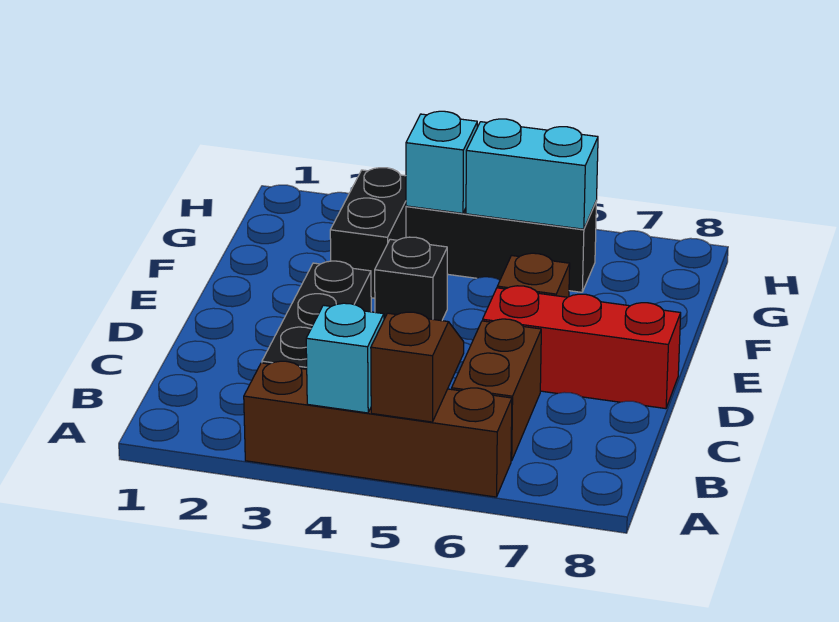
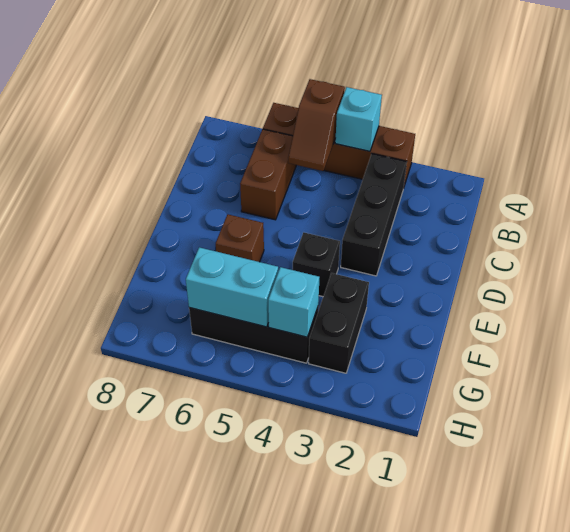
red 1x3 brick [483,286,681,409] -> none

